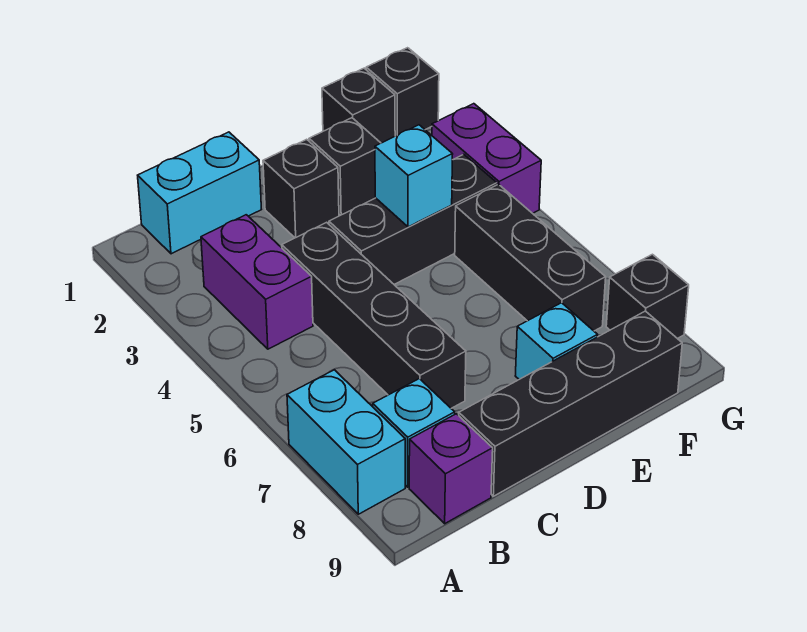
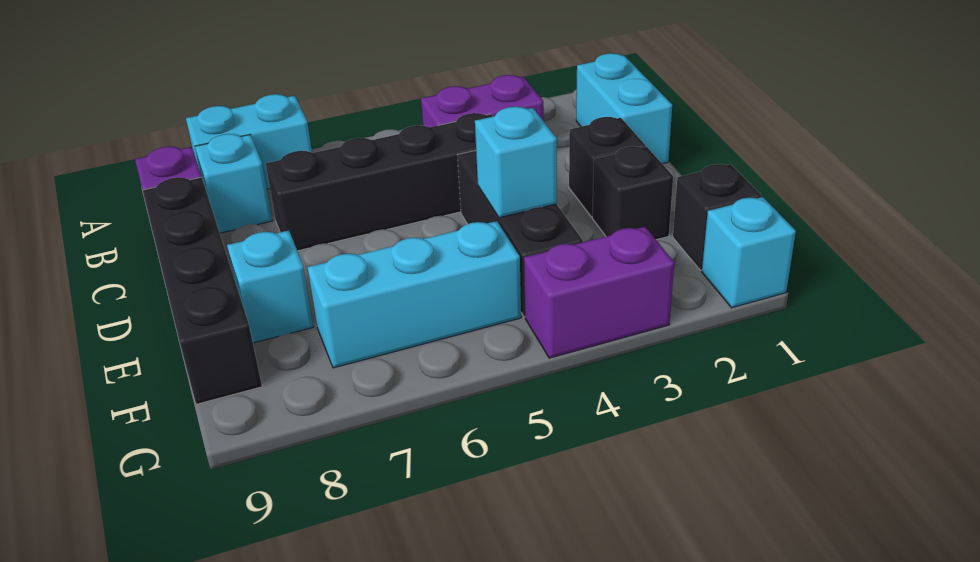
black 1x3 brick [455,184,606,331] -> cyan 1x3 brick [307,221,521,368]
black 1x1 brick [366,48,439,136] -> cyan 1x1 brick [702,197,796,308]
black 1x1 brick [606,254,689,339] -> none

